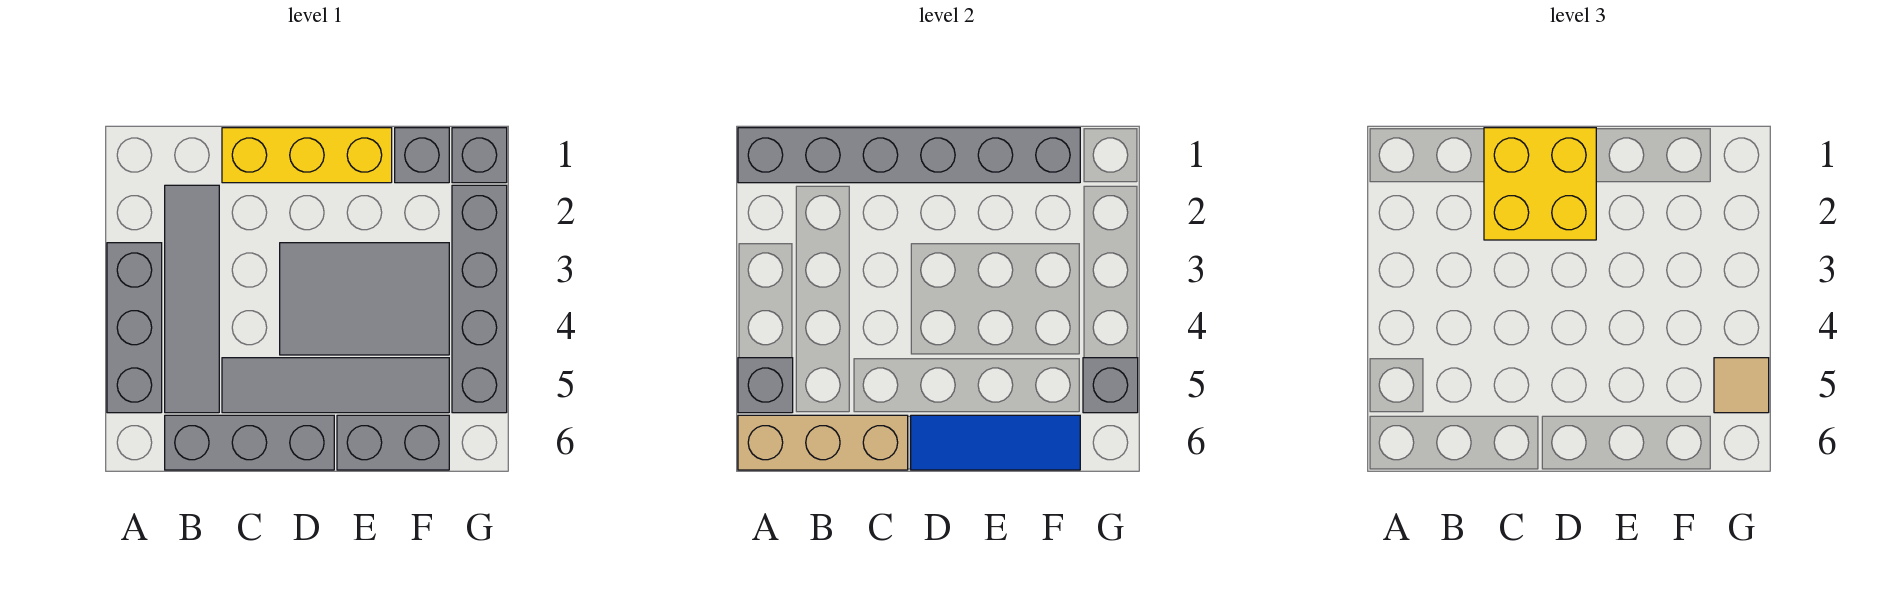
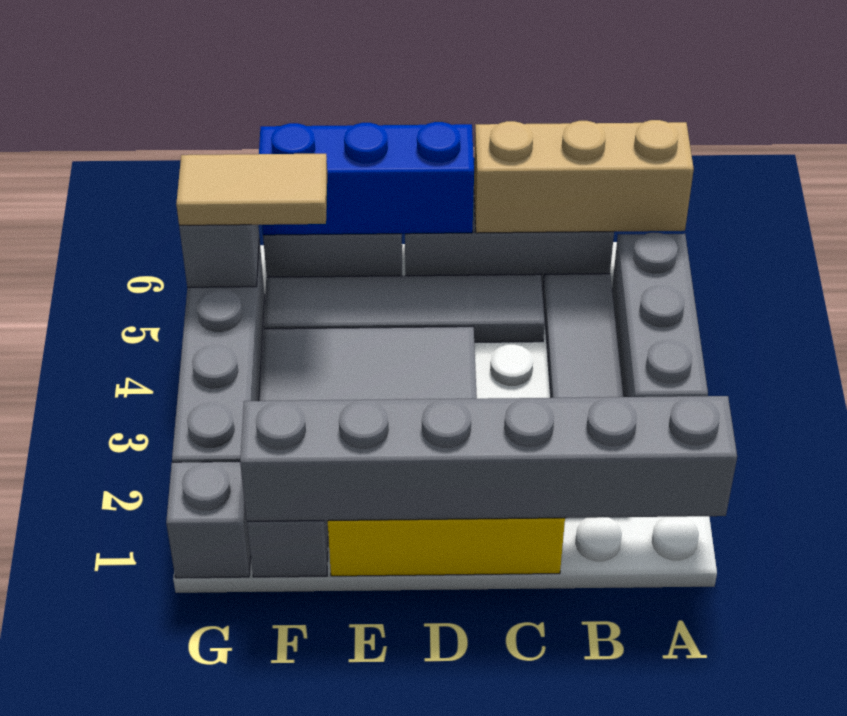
grey 1x1 brick [738,358,793,413] -> none
yellow 2x2 brick [1484,128,1596,240] -> none
blue 1x3 tile [911,415,1080,470] -> blue 1x3 brick [259,122,474,235]
tan 1x1 tile [1714,358,1769,413] -> tan 1x2 tile [176,154,327,225]

